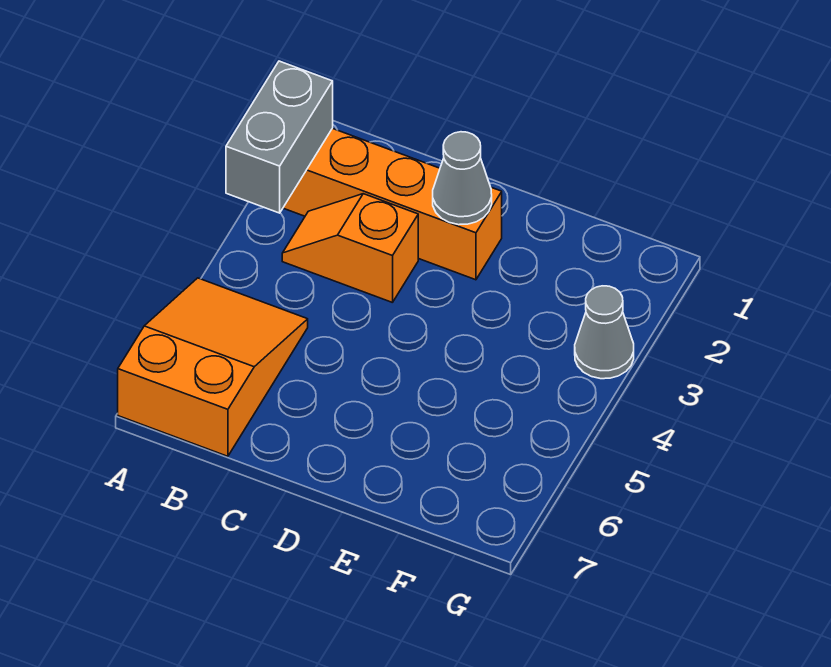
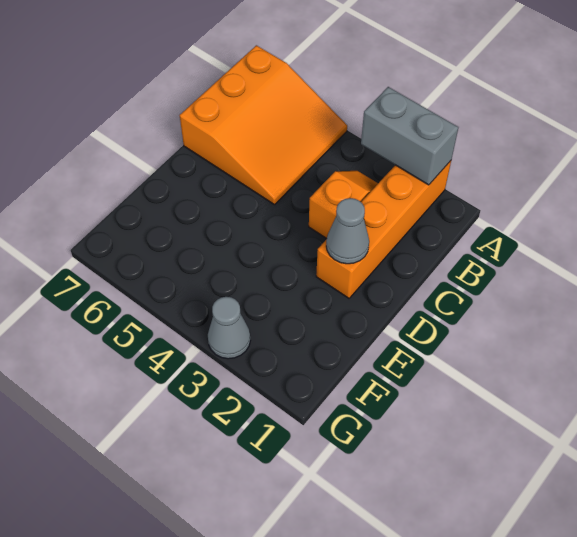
orange 2x3 slope [118,278,308,456] -> orange 3x3 slope [180,45,347,205]

